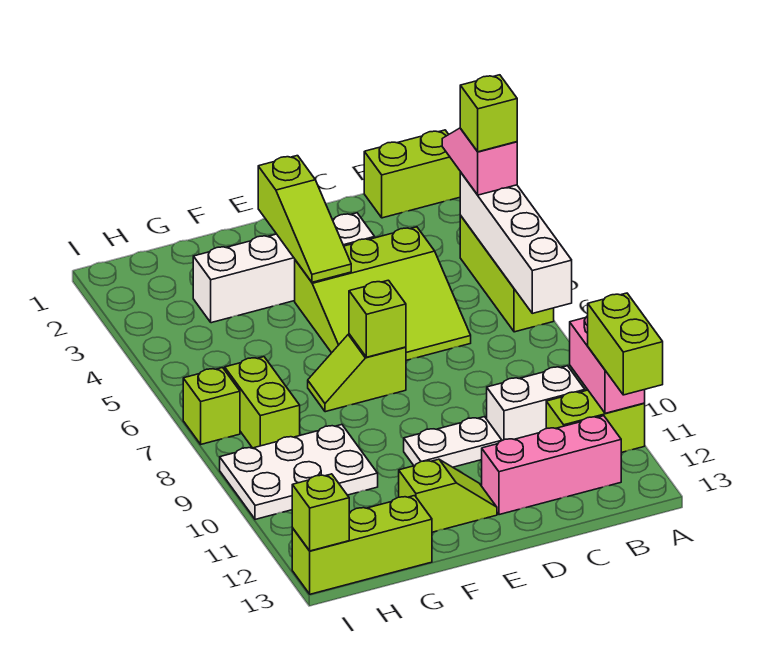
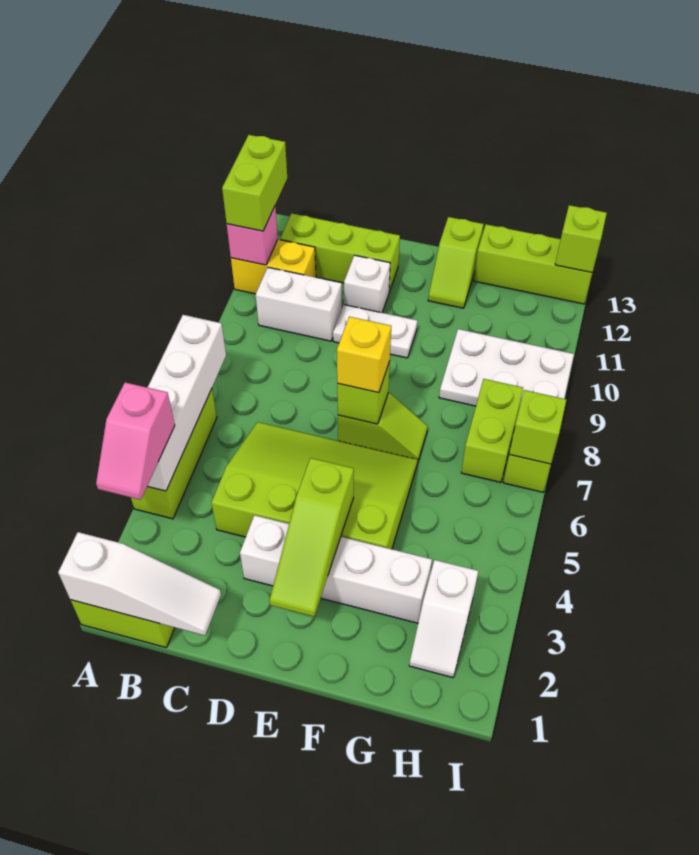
none -> white 1x3 slope [58,532,221,635]
lime 1x1 brick [460,75,517,152] -> lime 1x1 brick moved to [509,390,566,464]
pink 1x2 brick [570,316,645,413] -> pink 1x1 brick [227,207,278,265]
lime 1x2 brick [546,390,645,453] -> yellow 1x2 brick [231,240,316,294]
pink 1x3 brick [482,416,621,515] -> lime 1x3 brick [280,213,400,292]
lime 3x3 slope [295,227,471,360] -> lime 3x4 slope [211,422,418,549]
none -> white 1x1 brick [344,255,390,313]
lime 1x3 slope [258,156,351,282] -> lime 1x3 slope turned to [269,458,354,617]
none -> yellow 1x1 brick [337,317,391,393]
lime 1x2 slope [399,459,497,532] -> lime 1x2 slope turned to [428,217,484,308]
none -> white 1x2 slope [409,560,478,678]

